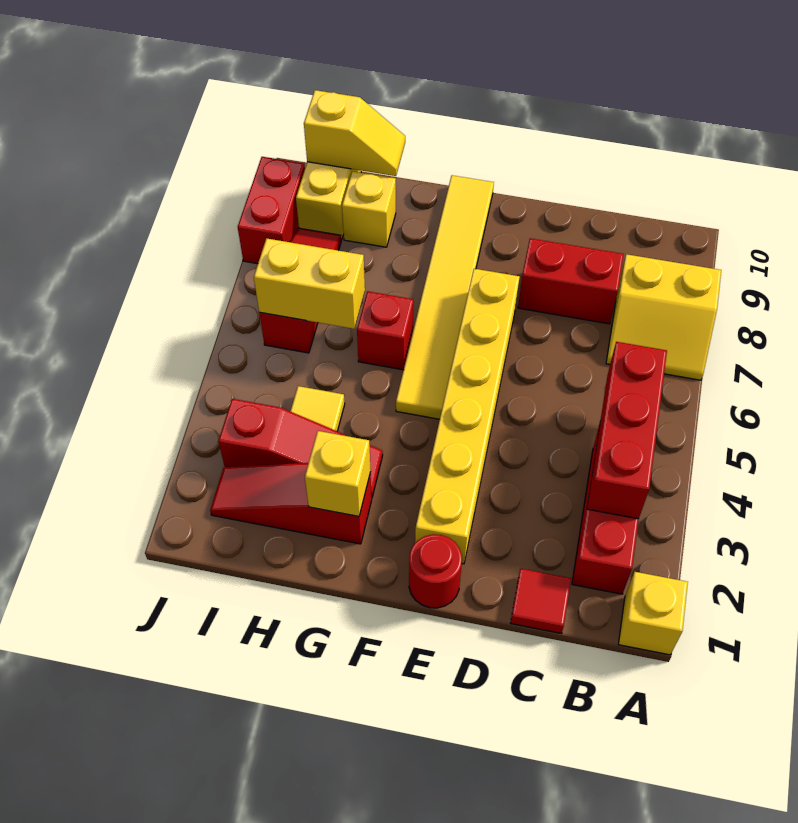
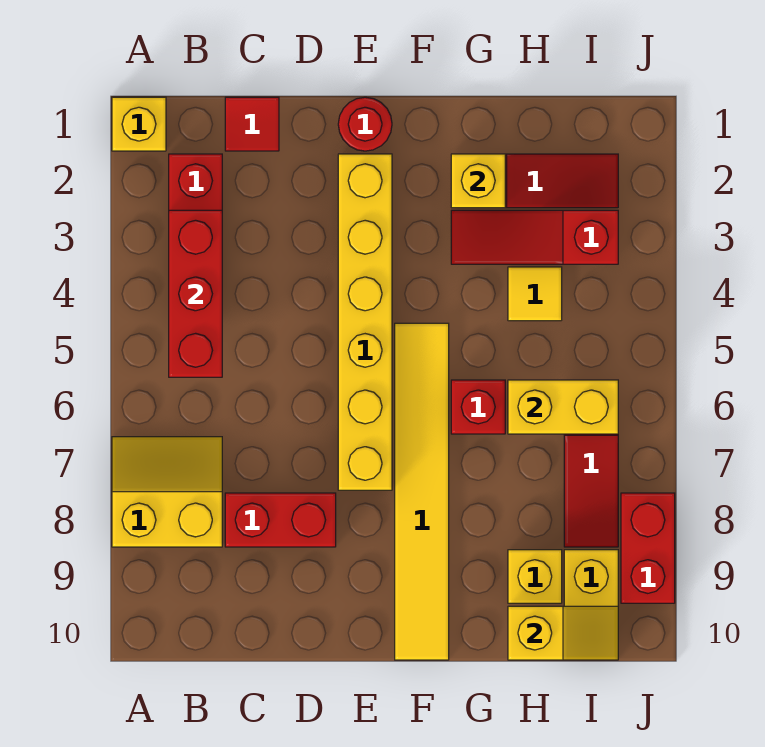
yellow 1x2 slope [304,90,405,176] -> yellow 1x2 slope turned to [508,606,618,660]

